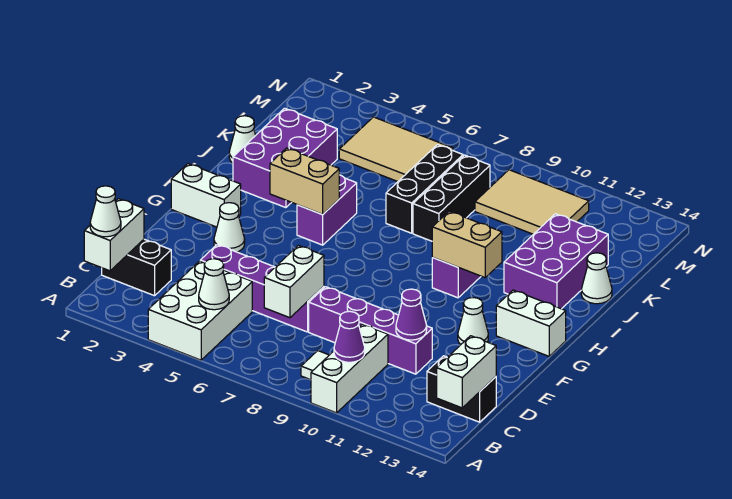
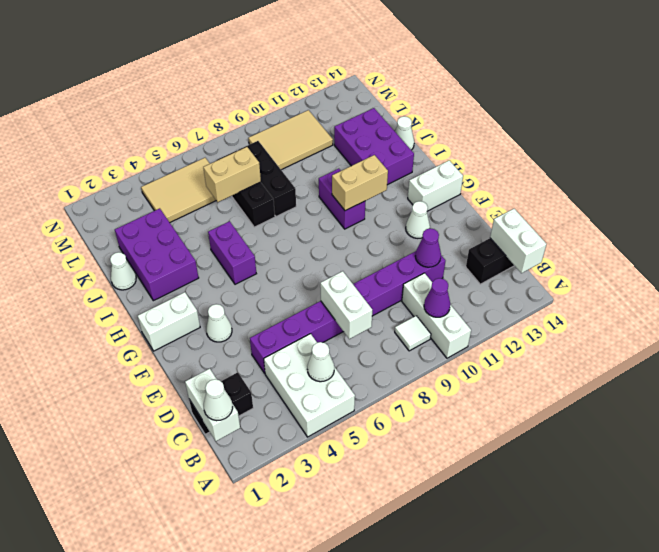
tan 1x2 brick [270,148,339,214] -> tan 1x2 brick moved to [203,147,261,202]

